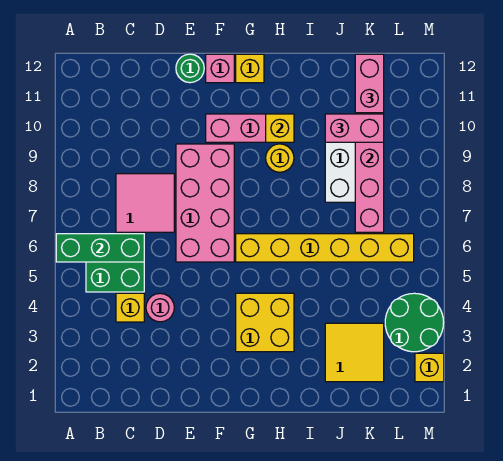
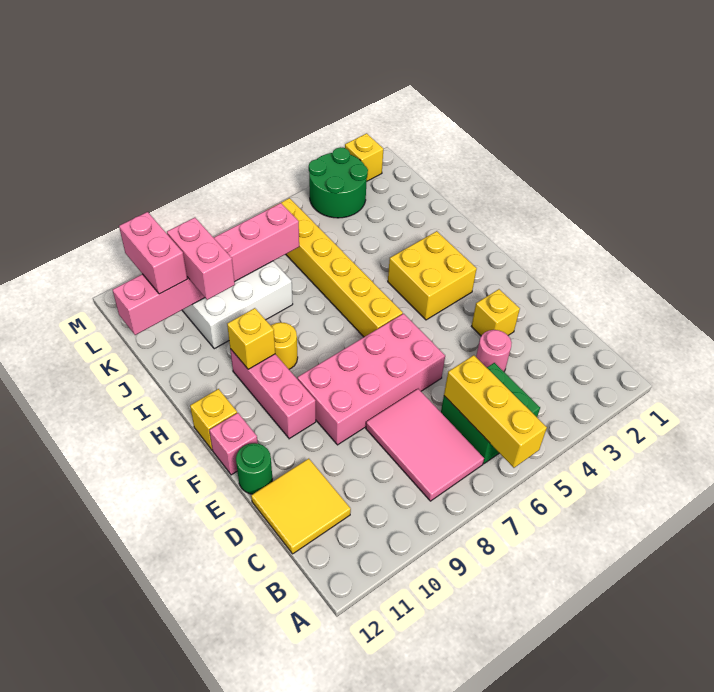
green 1x3 brick [56,234,144,262] -> yellow 1x3 brick [444,355,547,468]
yellow 1x1 brick [116,293,144,322] -> yellow 1x1 brick moved to [471,289,520,336]
pink 2x2 tile [116,174,174,232] -> pink 2x3 tile [366,389,484,501]
yellow 2x2 tile [325,323,384,382] -> yellow 2x2 tile moved to [251,459,351,554]
pink 1x2 brick [355,54,384,113] -> pink 1x2 brick turned to [119,212,187,294]

